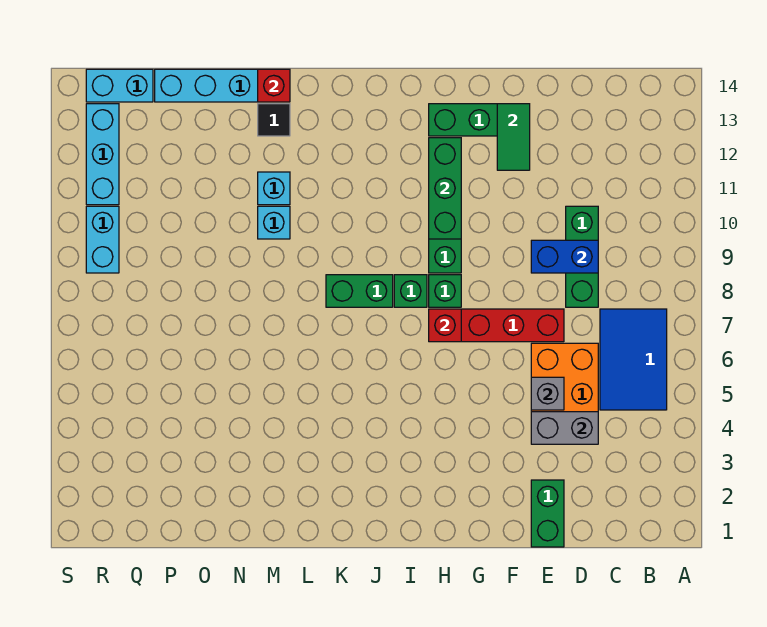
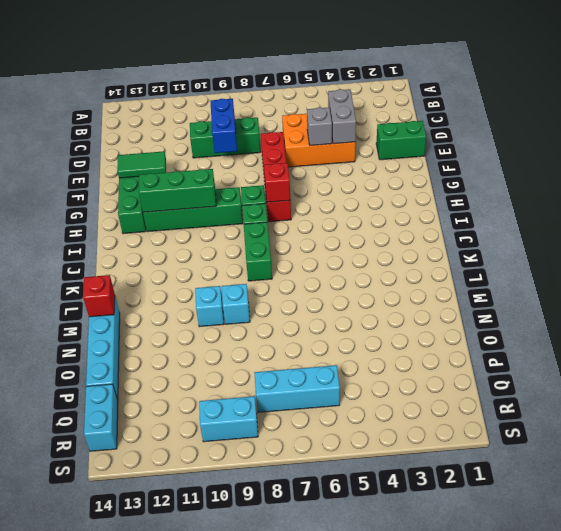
blue 2x3 tile [600,309,667,410] -> none
cyan 1x1 brick [258,172,290,205] -> cyan 1x1 brick moved to [222,284,250,324]
black 1x1 tile [258,104,290,136] -> none
cyan 1x3 brick [86,104,119,205] -> cyan 1x3 brick moved to [254,365,340,412]

